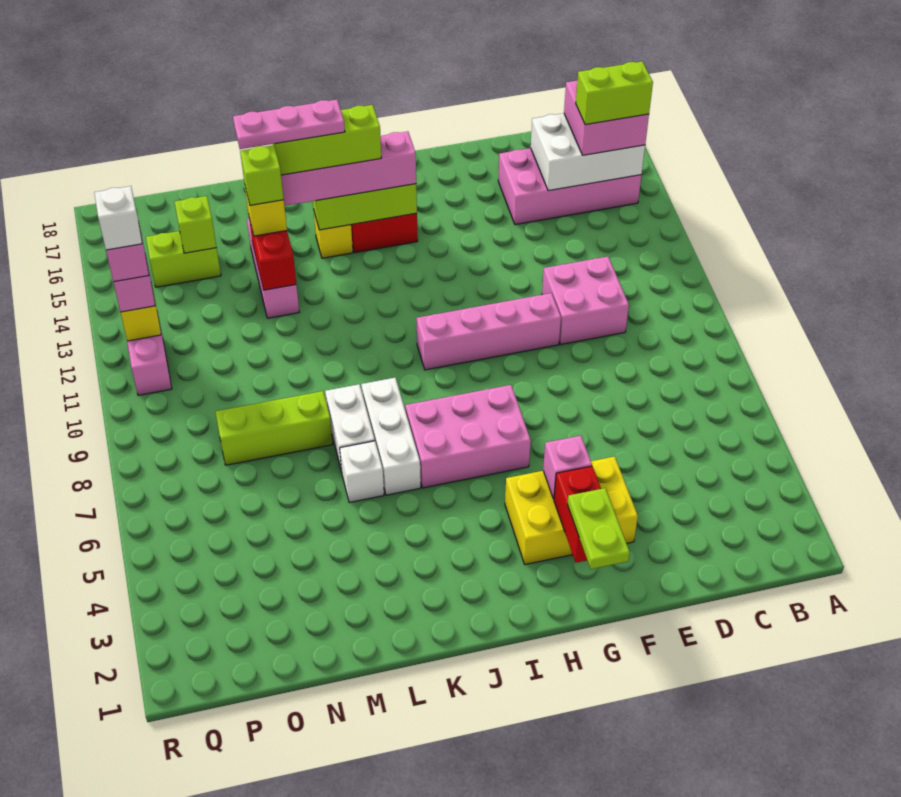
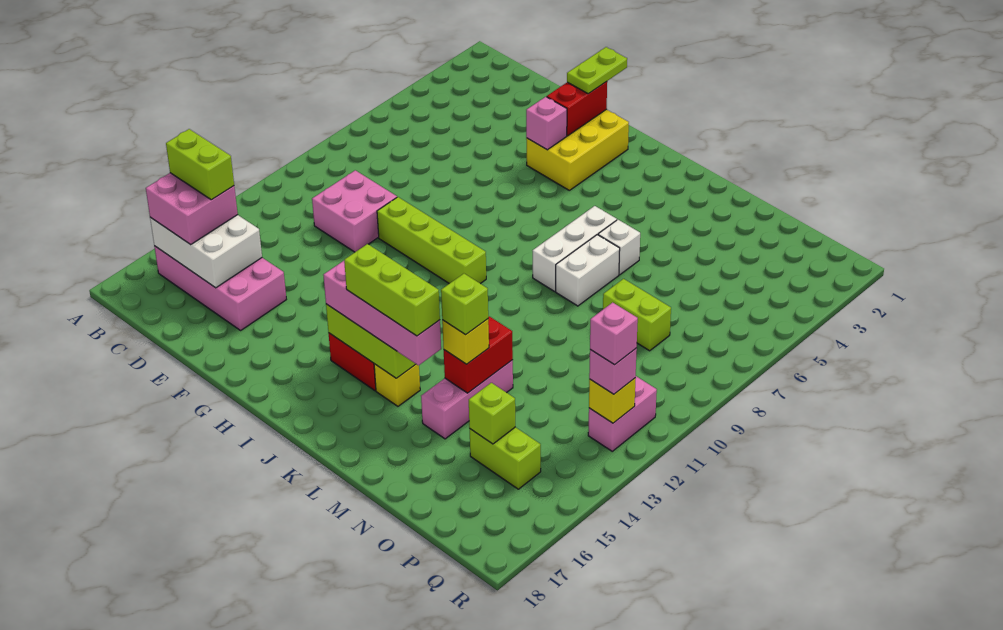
yellow 2x3 brick [505,456,638,565] -> yellow 2x3 brick turned to [526,109,629,190]
pink 1x4 brick [417,293,561,370] -> lime 1x4 brick [377,197,486,284]
pink 2x3 brick [405,385,531,488] -> none
pink 1x3 plate [233,100,345,149] -> none
lime 1x3 brick [215,391,333,465] -> lime 1x2 brick [603,279,671,351]
white 1x1 brick [94,186,142,250] -> none

